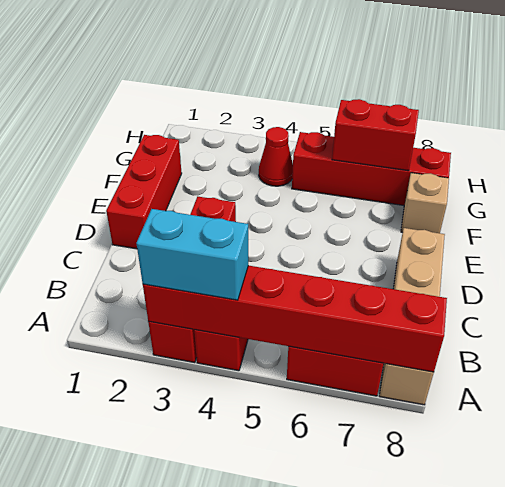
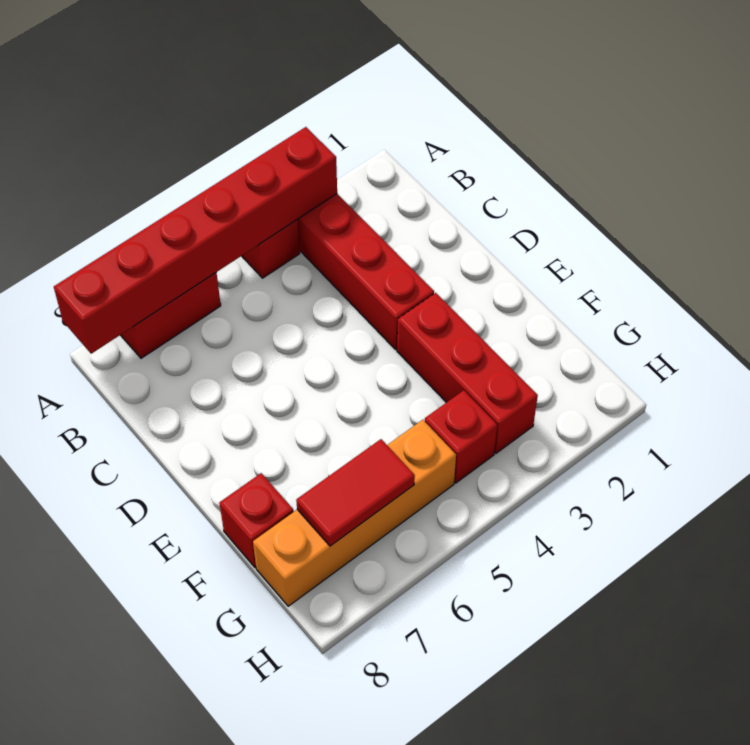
cyan 1x2 brick [136,209,248,300] -> none
tan 1x4 brick [379,228,445,405] -> none
red 1x3 brick [106,135,182,249] -> red 1x3 brick moved to [397,293,538,453]
tan 1x1 brick [401,173,449,233] -> red 1x1 brick [219,473,294,567]
red 1x1 cone [259,127,293,186] -> red 1x1 brick [425,390,497,483]
red 1x4 brick [292,132,451,205] -> orange 1x4 brick [253,420,456,606]
red 1x2 brick [332,99,419,171] -> red 1x2 tile [296,439,415,546]

